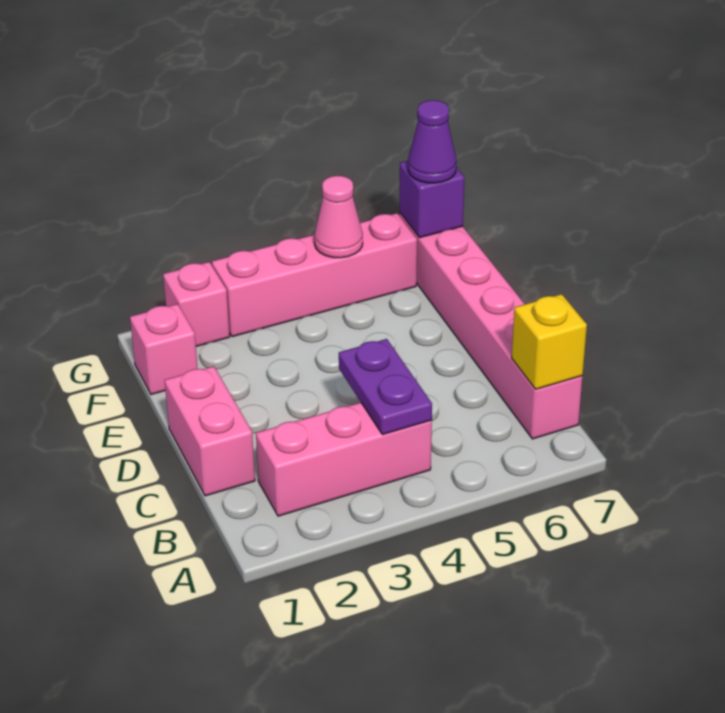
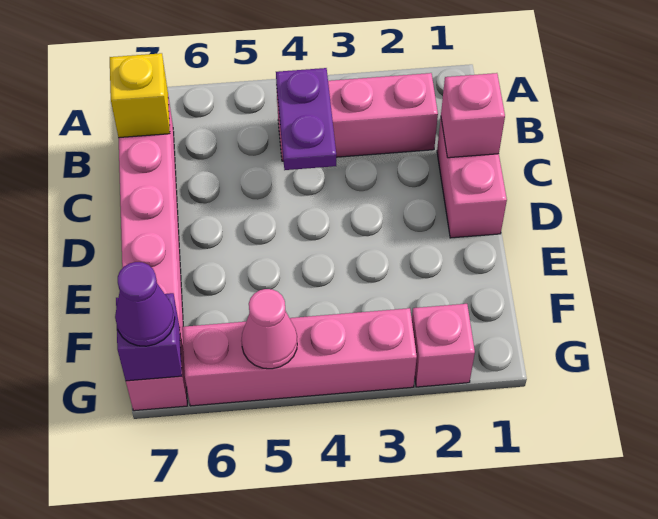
pink 1x1 brick [130,304,198,395] -> pink 1x1 brick moved to [441,73,505,158]

